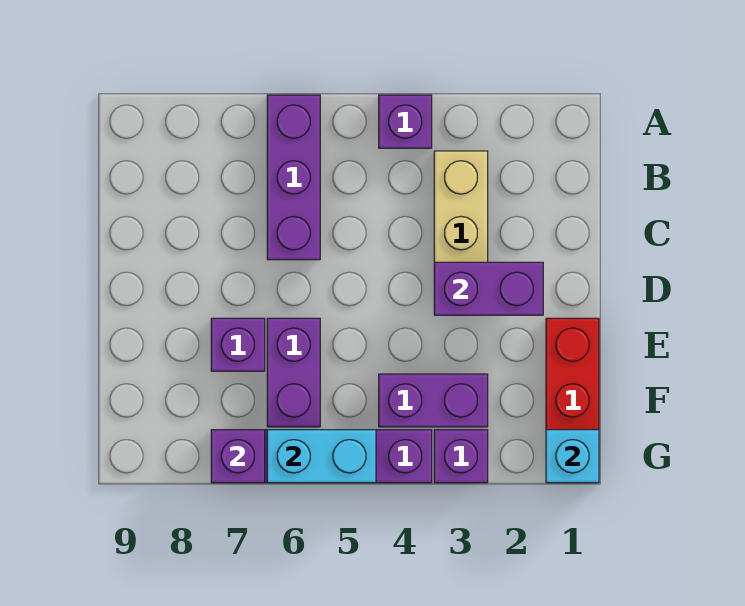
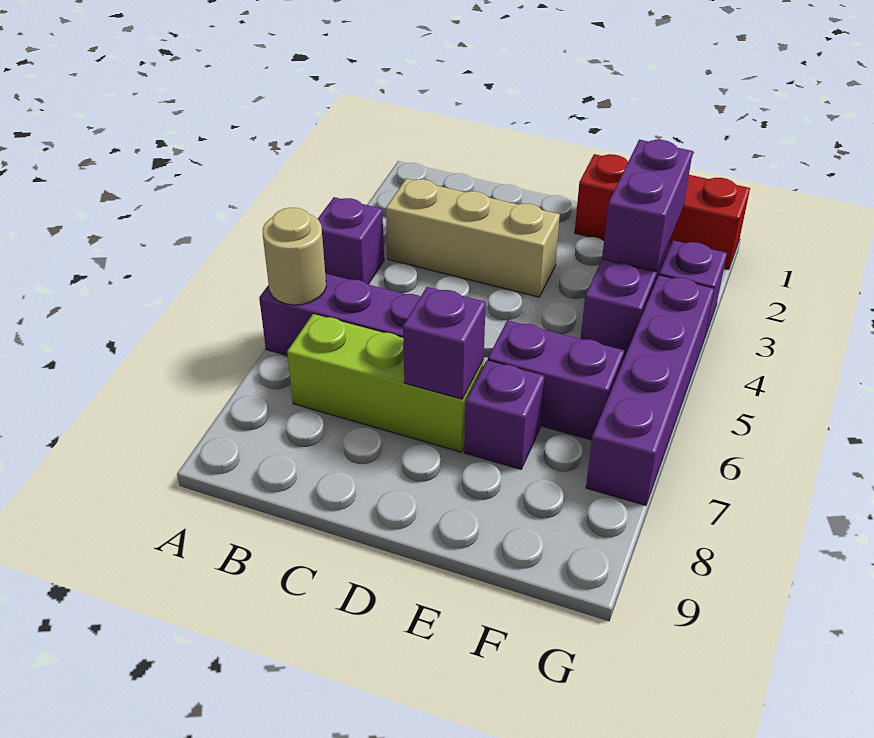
none -> tan 1x1 round brick [263,208,326,305]
none -> lime 1x3 brick [287,314,484,452]
purple 1x2 brick [434,262,543,315] -> purple 1x2 brick moved to [602,140,693,272]
cyan 1x1 brick [546,430,599,483] -> none
cyan 1x2 brick [267,430,376,483] -> none
purple 1x1 brick [211,430,265,483] -> purple 1x1 brick moved to [403,287,486,399]

